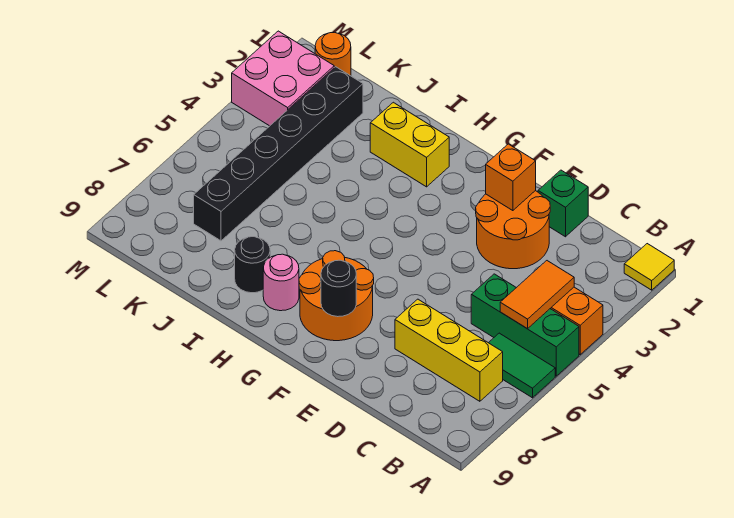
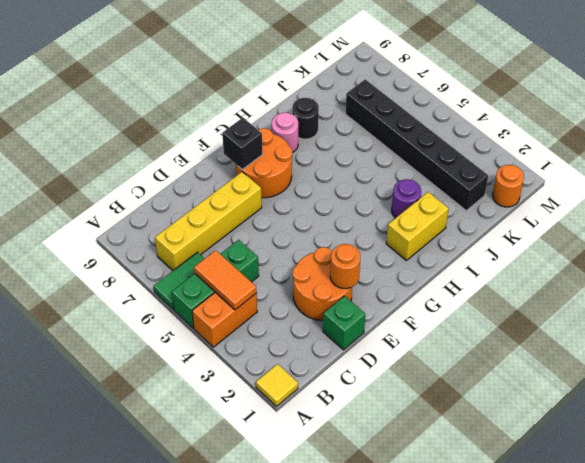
yellow 1x3 brick [395,299,503,401] -> yellow 1x4 brick [155,172,262,271]
orange 1x1 brick [486,144,536,211] -> orange 1x1 round brick [330,244,360,289]
black 1x1 round brick [321,260,356,317] -> black 1x1 brick [222,118,263,170]
none -> purple 1x1 round brick [392,179,421,218]
pink 2x2 brick [232,31,334,126] -> none

